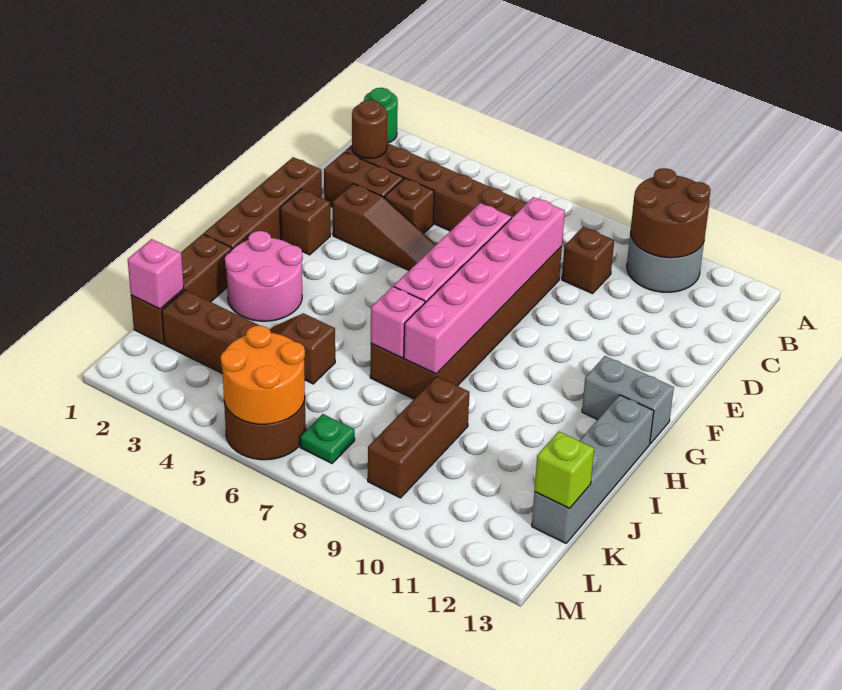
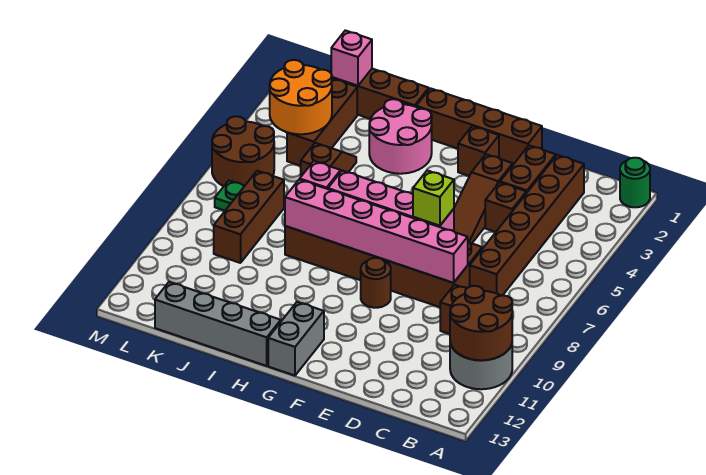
brown 1x1 round brick [352,100,387,159] -> brown 1x1 round brick moved to [361,258,391,308]
brown 1x3 brick [368,377,470,498] -> brown 1x3 brick turned to [214,171,284,263]
lime 1x1 brick [534,432,594,509] -> lime 1x1 brick moved to [413,170,454,226]
orange 2x2 round brick [221,325,305,424] -> orange 2x2 round brick moved to [270,60,332,134]

